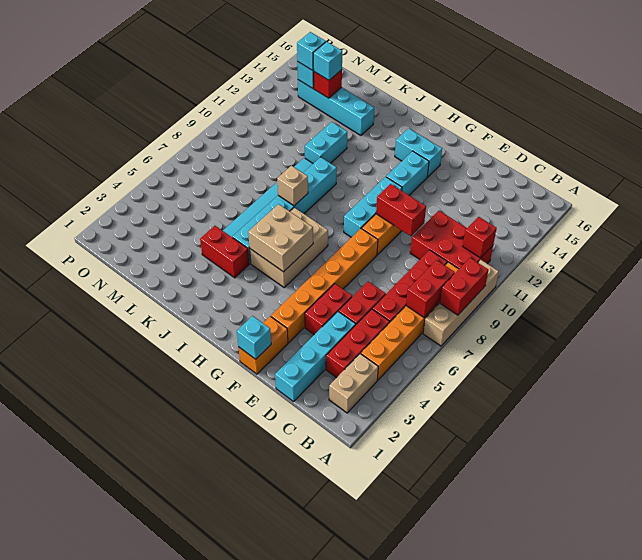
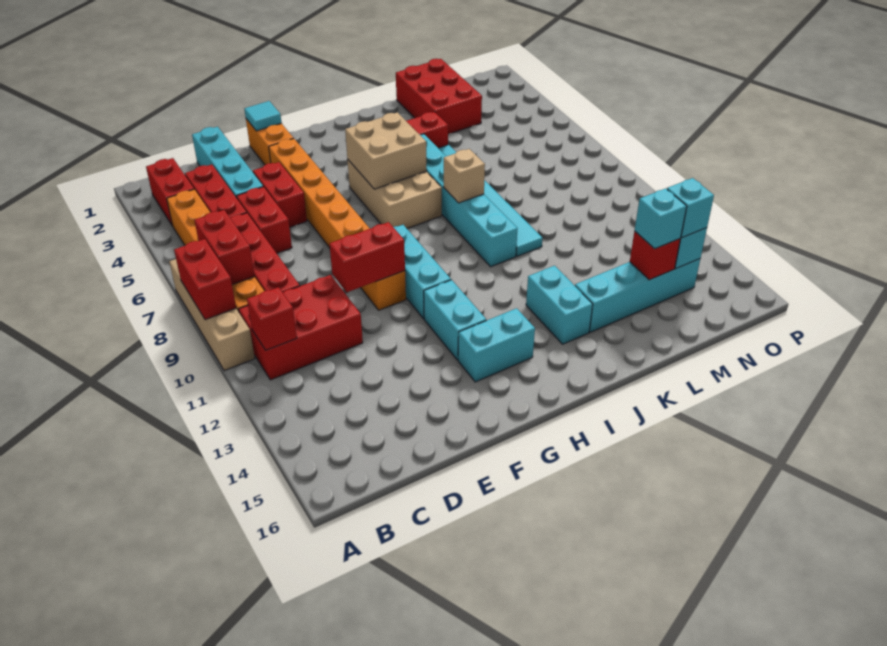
tan 1x2 brick [329,354,378,413] -> red 1x2 brick [146,158,194,225]
cyan 1x1 brick [237,316,271,359] -> cyan 1x1 tile [244,101,281,131]
cyan 1x2 brick [305,122,347,163] -> cyan 1x2 brick moved to [526,266,593,344]
none -> red 2x3 brick [396,59,482,134]

